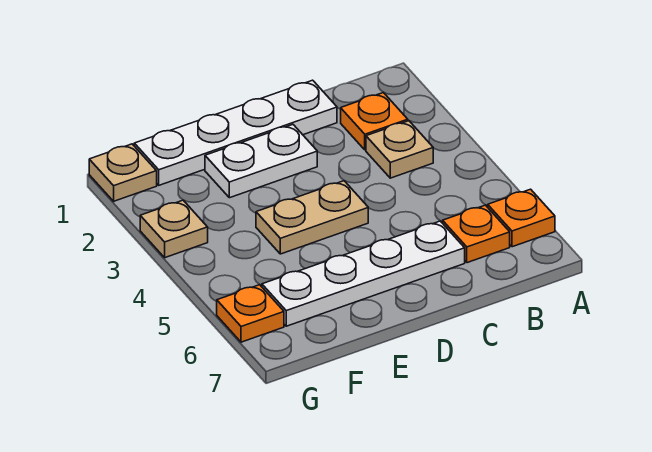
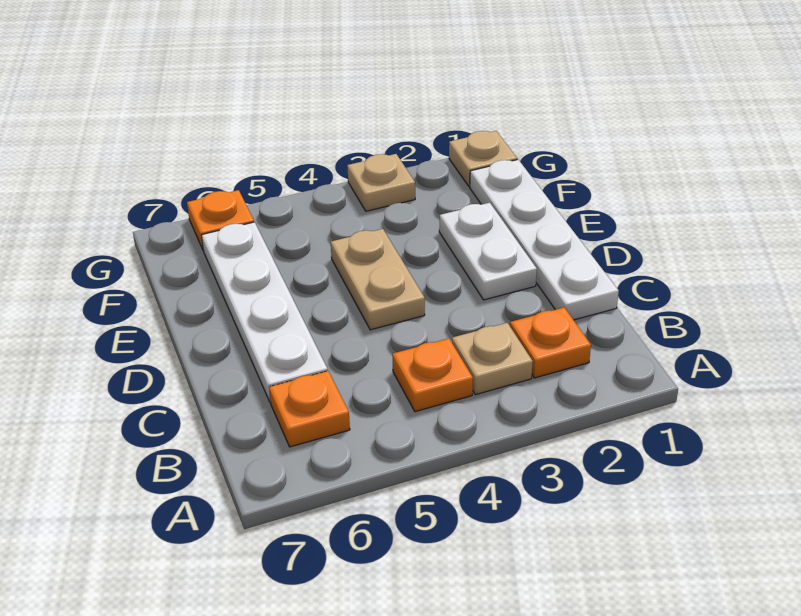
orange 1x1 plate [488,189,555,247] -> orange 1x1 plate moved to [392,338,473,412]

